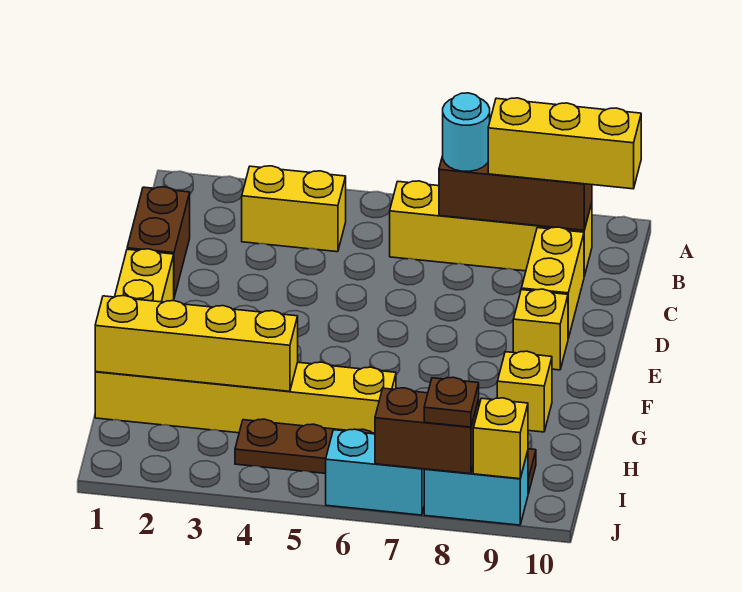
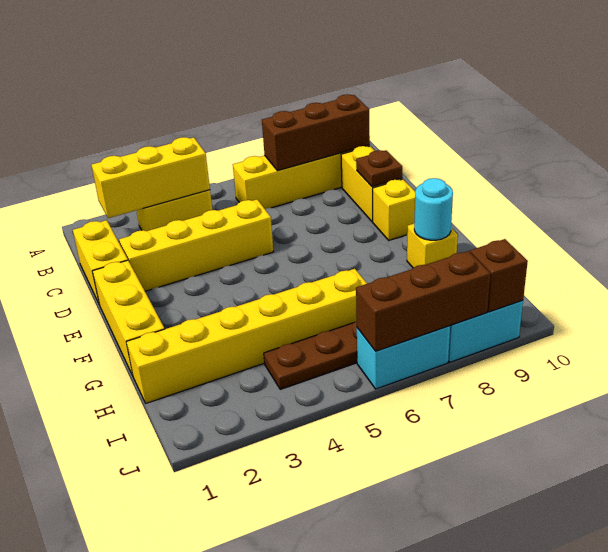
cyan 1x1 round brick [443,93,490,171] -> cyan 1x1 round brick moved to [414,178,453,240]
yellow 1x3 brick [488,98,641,189] -> yellow 1x3 brick moved to [91,137,210,218]
brown 1x2 brick [127,187,190,297] -> yellow 1x2 brick [73,220,128,303]
yellow 1x4 brick [95,296,298,391] -> yellow 1x4 brick moved to [119,199,273,291]
brown 1x2 brick [375,388,479,474] -> brown 1x3 brick [356,251,491,351]
brown 1x1 plate [424,377,479,427] -> brown 1x1 plate moved to [356,150,402,187]
yellow 1x1 brick [473,398,528,479] -> brown 1x1 brick [470,239,528,312]

